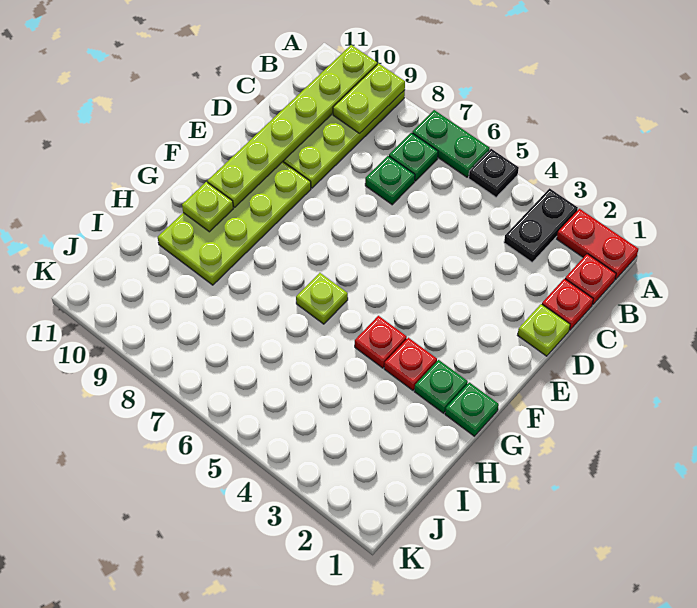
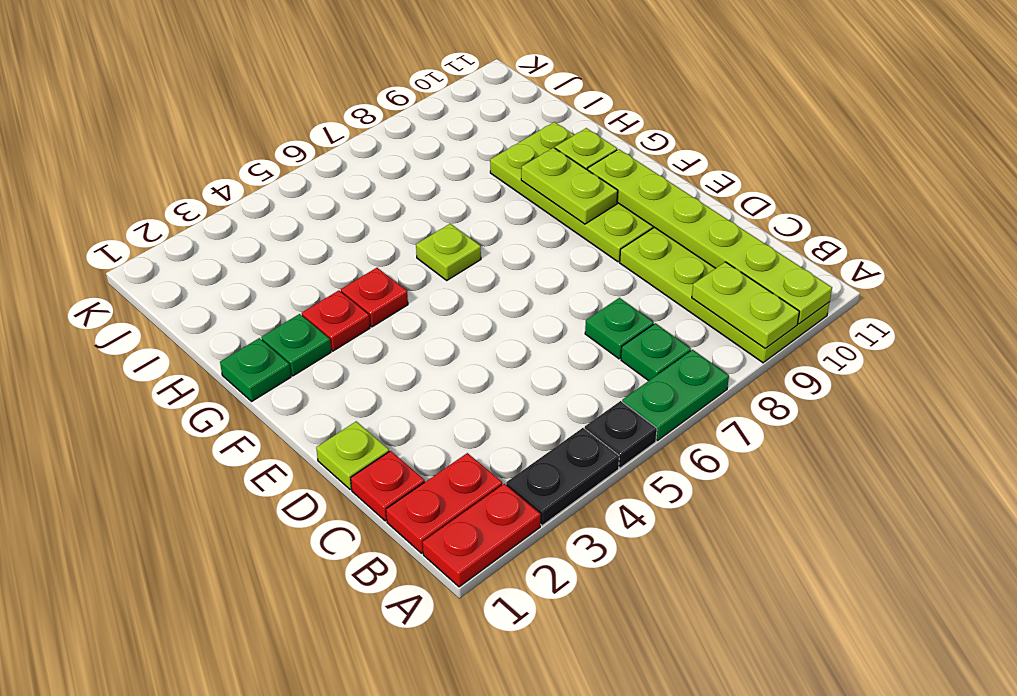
black 1x2 plate [504,188,578,262] -> black 1x2 plate turned to [506,428,619,526]
red 1x1 plate [565,254,616,305] -> red 1x2 plate [386,453,502,553]
none -> lime 1x2 plate [521,148,618,224]

